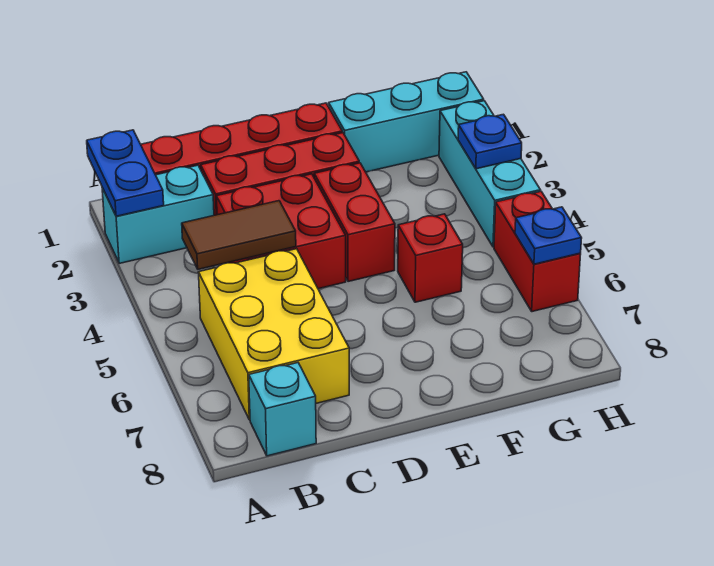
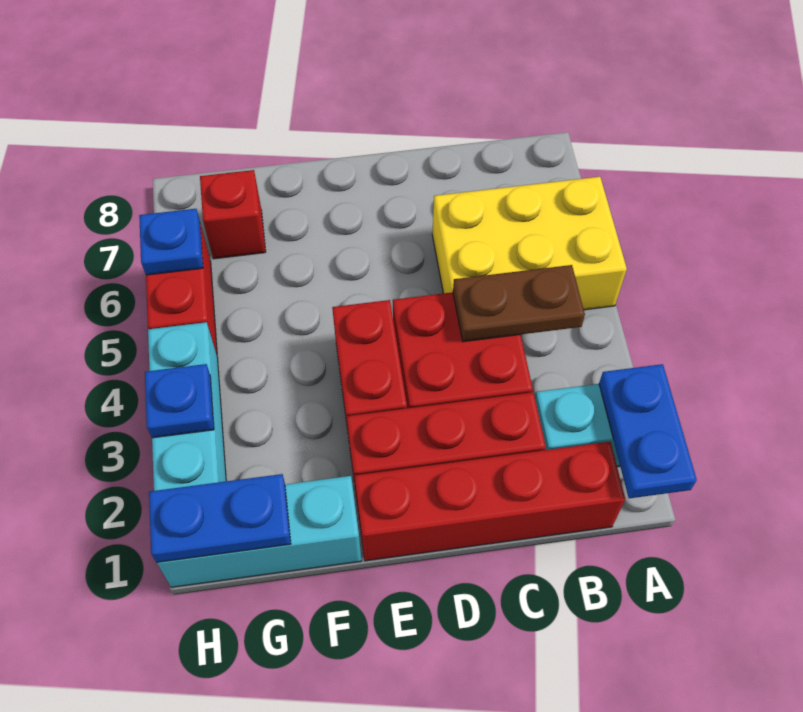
brown 1x2 tile [182,201,296,269] -> brown 1x2 plate [453,265,585,342]
yellow 2x3 brick [198,249,349,420] -> yellow 2x3 brick turned to [432,177,627,310]
cyan 1x1 brick [249,363,316,456] -> none
red 1x1 brick [398,214,463,302] -> red 1x1 brick moved to [200,170,266,259]
none -> blue 1x2 plate [149,474,291,562]

